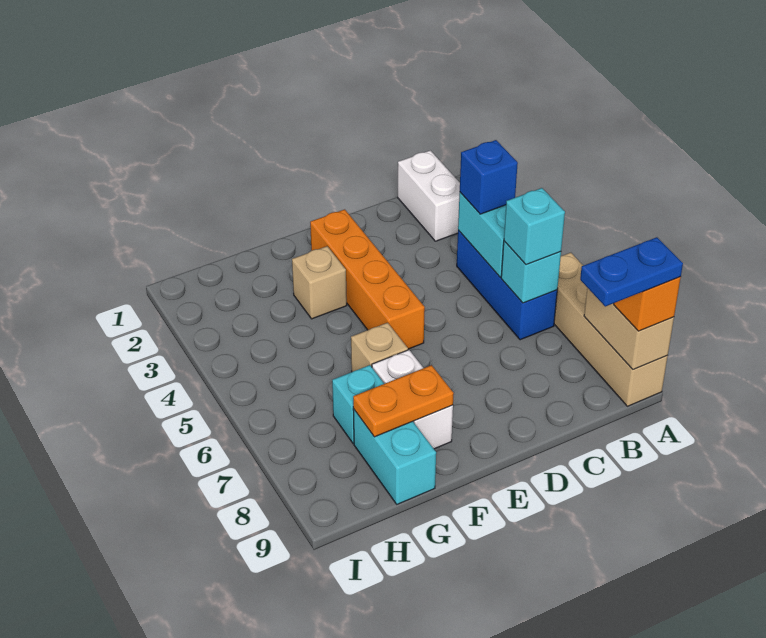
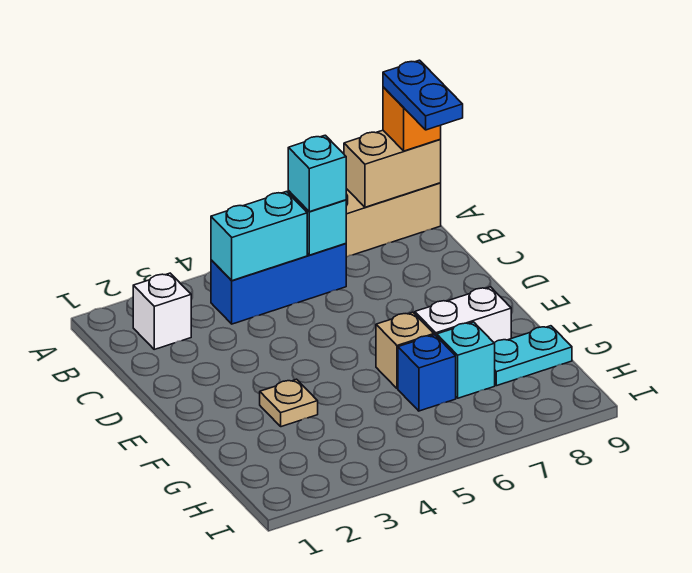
white 1x2 brick [398,150,460,241] -> white 1x1 brick [133,273,191,349]
blue 1x1 brick [460,140,518,214] -> blue 1x1 brick moved to [398,335,456,411]
orange 1x4 brick [310,209,425,349] -> none
tan 1x1 brick [292,246,347,319] -> tan 1x1 plate [260,379,318,427]
orange 1x2 plate [353,365,454,437] -> none
cyan 1x2 brick [353,409,436,504] -> cyan 1x2 plate [494,326,572,386]

